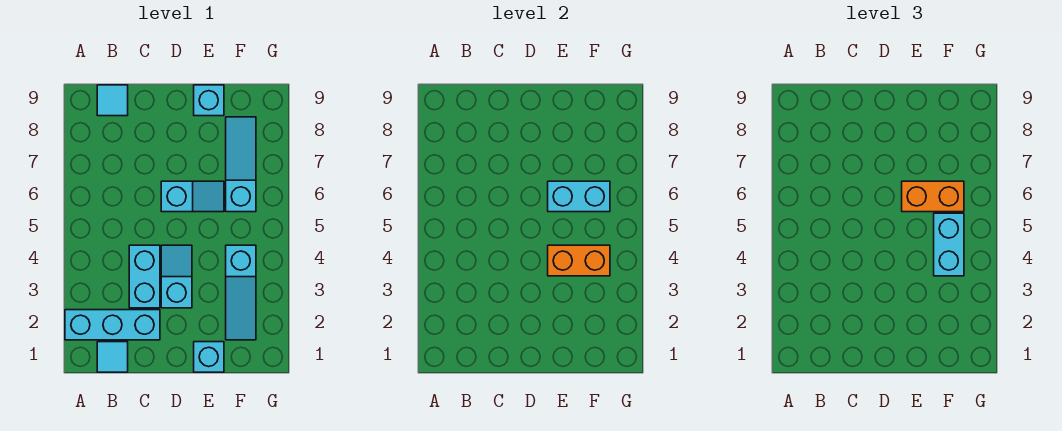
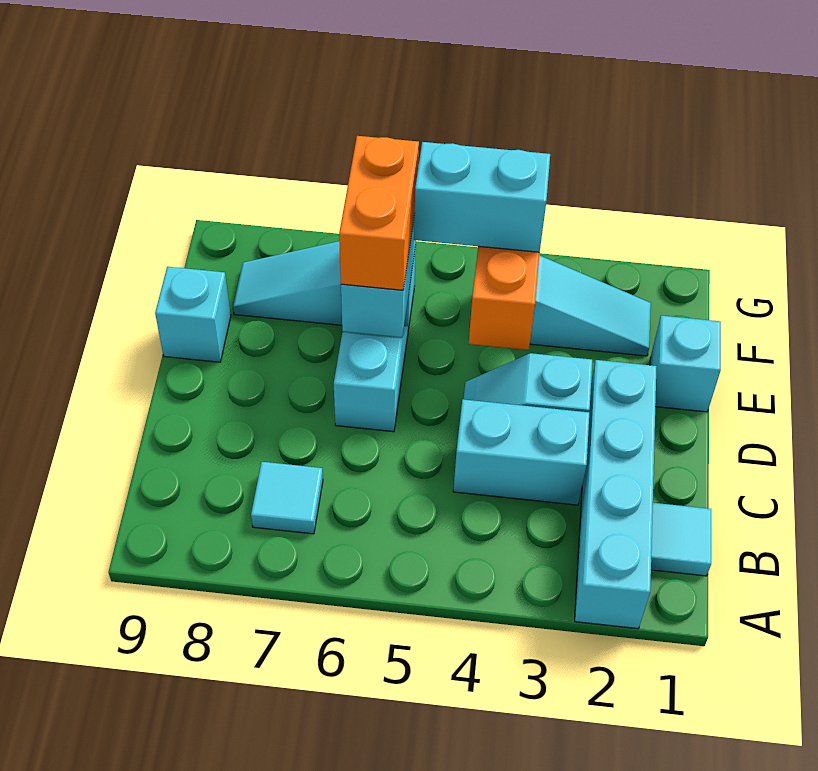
cyan 1x3 brick [65,310,160,340] -> cyan 1x4 brick [575,360,657,629]
cyan 1x1 tile [97,85,128,116] -> cyan 1x1 tile moved to [251,462,323,534]

